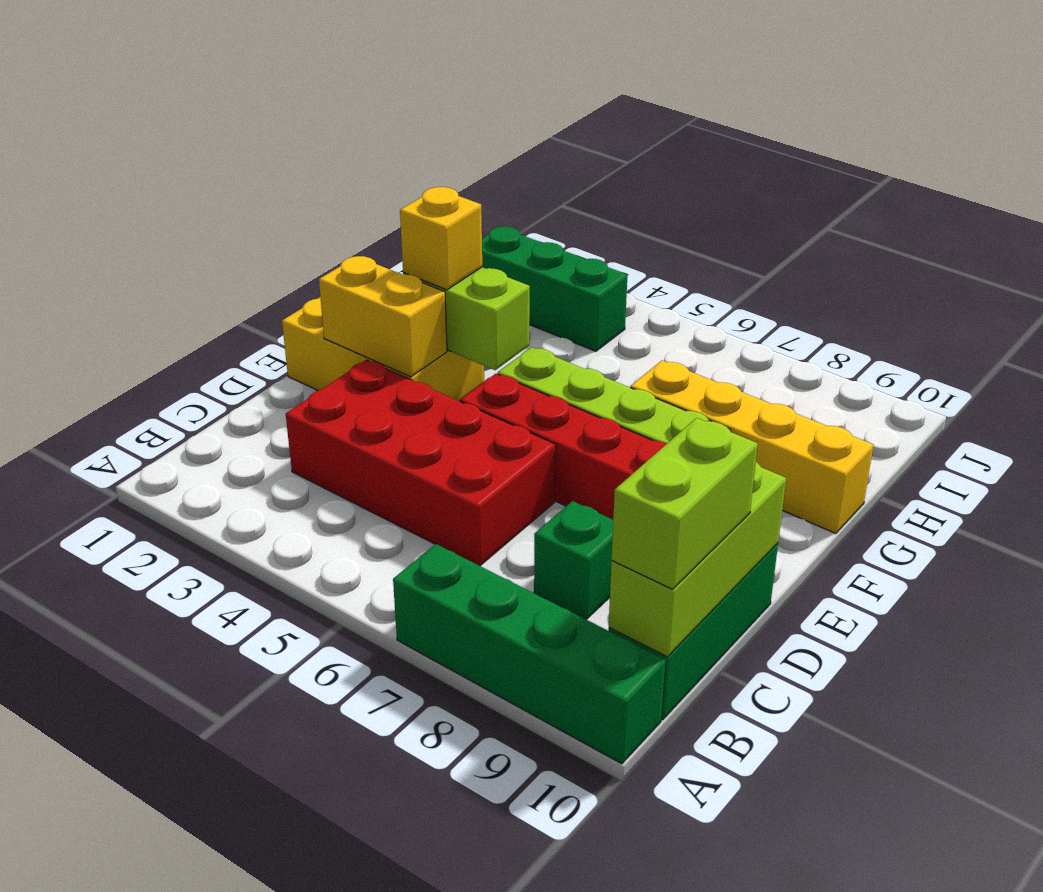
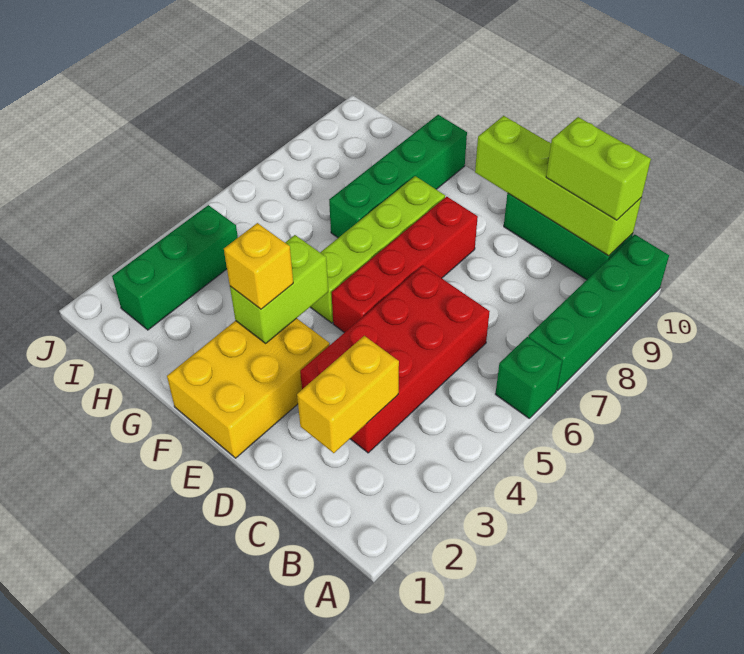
lime 1x3 brick [609,462,786,657] -> lime 1x4 brick [475,116,642,256]
green 1x1 brick [534,501,613,620] -> green 1x1 brick moved to [496,337,562,418]
yellow 1x2 brick [319,256,447,377] -> yellow 1x2 brick moved to [297,336,399,453]
yellow 1x4 brick [630,360,873,534] -> green 1x4 brick [329,115,467,238]

